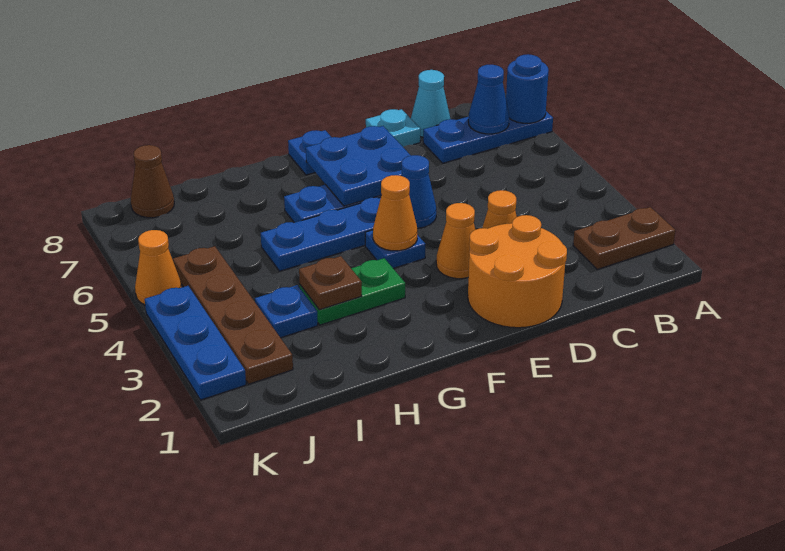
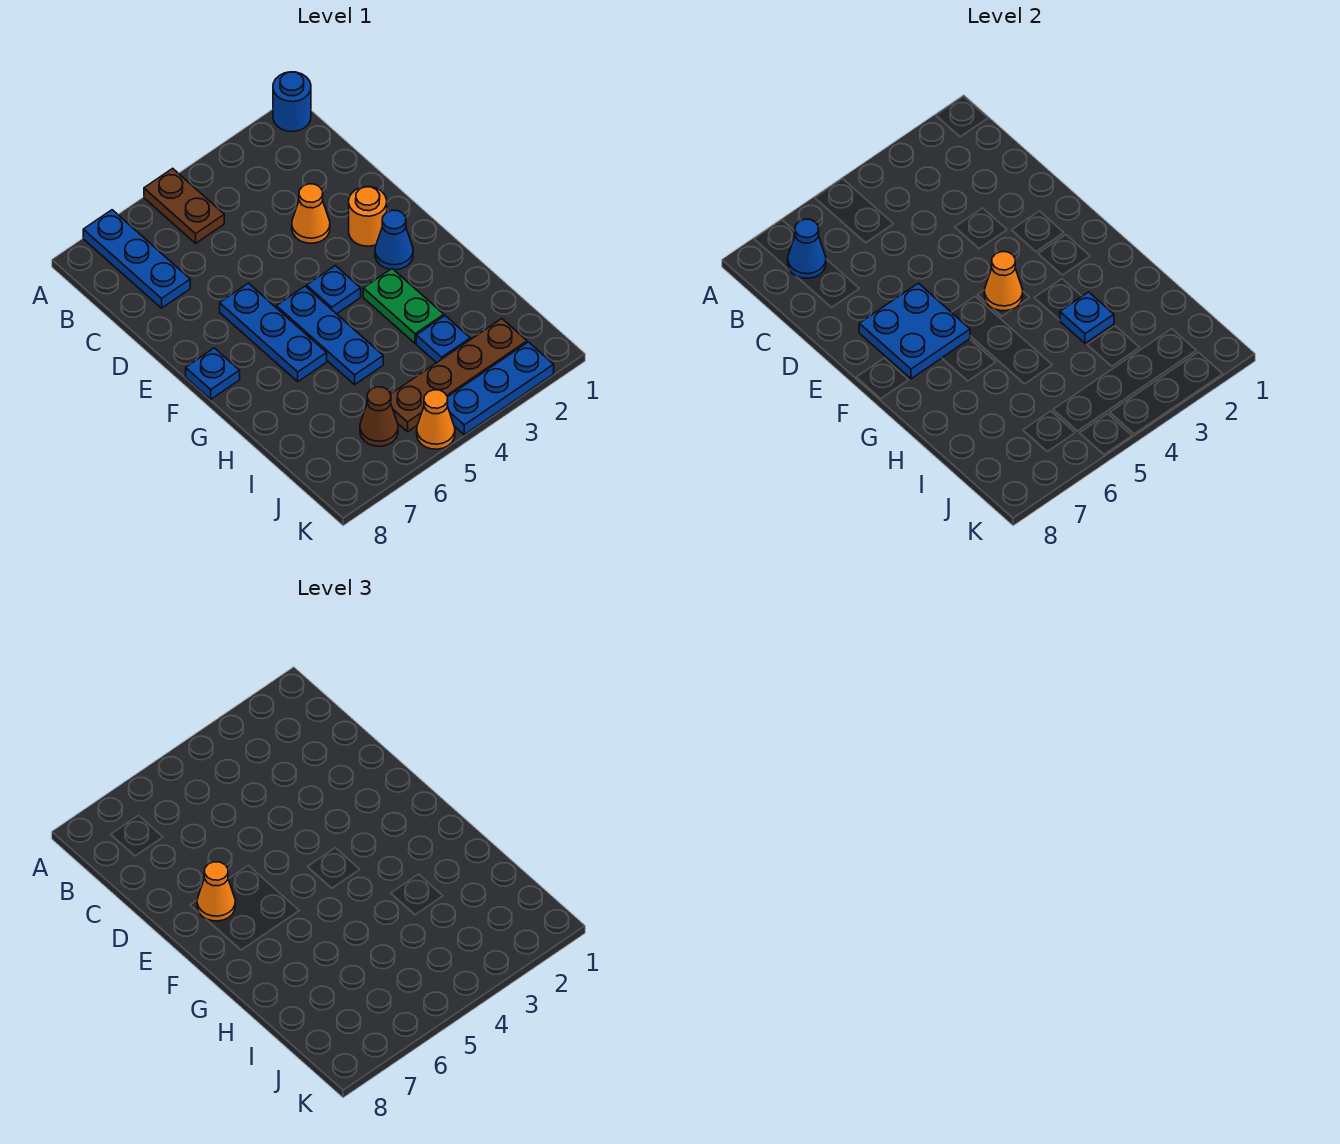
brown 1x2 plate [573,207,675,270] -> brown 1x2 plate moved to [144,168,224,243]
blue 1x1 round brick [506,54,549,123] -> blue 1x1 round brick moved to [273,72,311,132]
cyan 1x1 cone [411,70,450,137] -> none
orange 2x2 round brick [468,215,567,328] -> orange 1x1 round brick [349,187,387,246]
cyan 1x1 plate [366,109,421,147] -> none
orange 1x1 cone [436,203,475,279] -> orange 1x1 cone moved to [197,862,235,921]
blue 1x1 cone [402,155,436,228] -> blue 1x1 cone moved to [375,210,413,270]
brown 1x1 plate [299,256,362,310] -> blue 1x1 plate [1060,292,1114,343]
brown 1x1 cone [131,145,174,218] -> brown 1x1 cone moved to [360,387,398,446]

